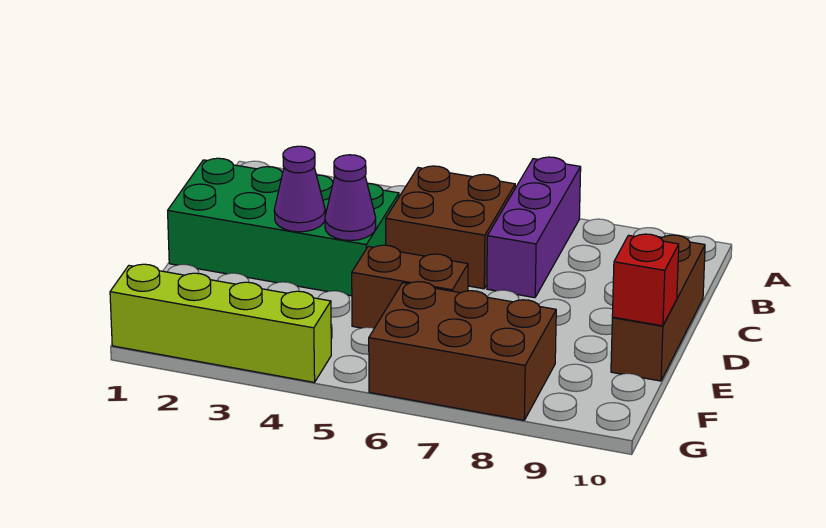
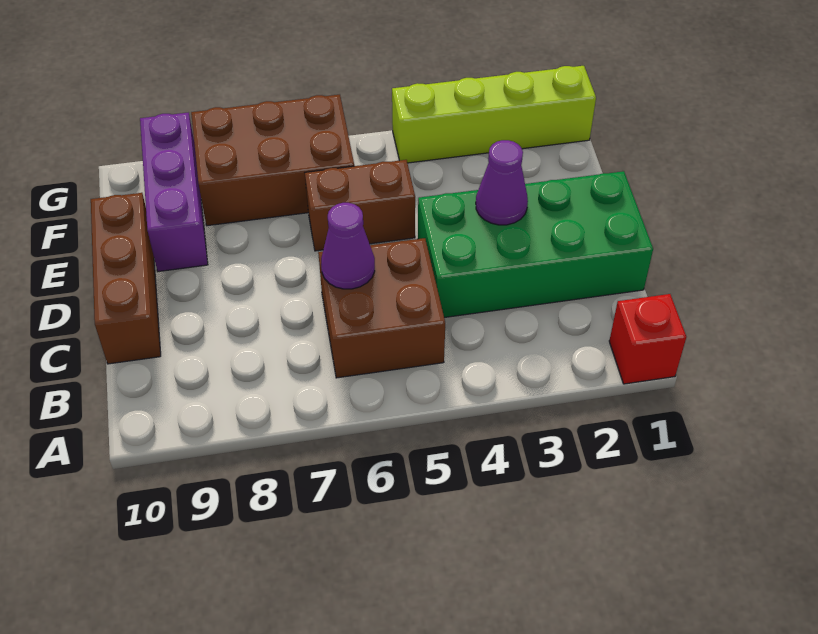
purple 1x3 brick [487,157,581,298] -> purple 1x3 brick moved to [140,113,208,272]
purple 1x1 cone [325,155,376,241] -> purple 1x1 cone moved to [321,203,375,289]
red 1x1 brick [612,234,679,326] -> red 1x1 brick moved to [609,294,686,384]

